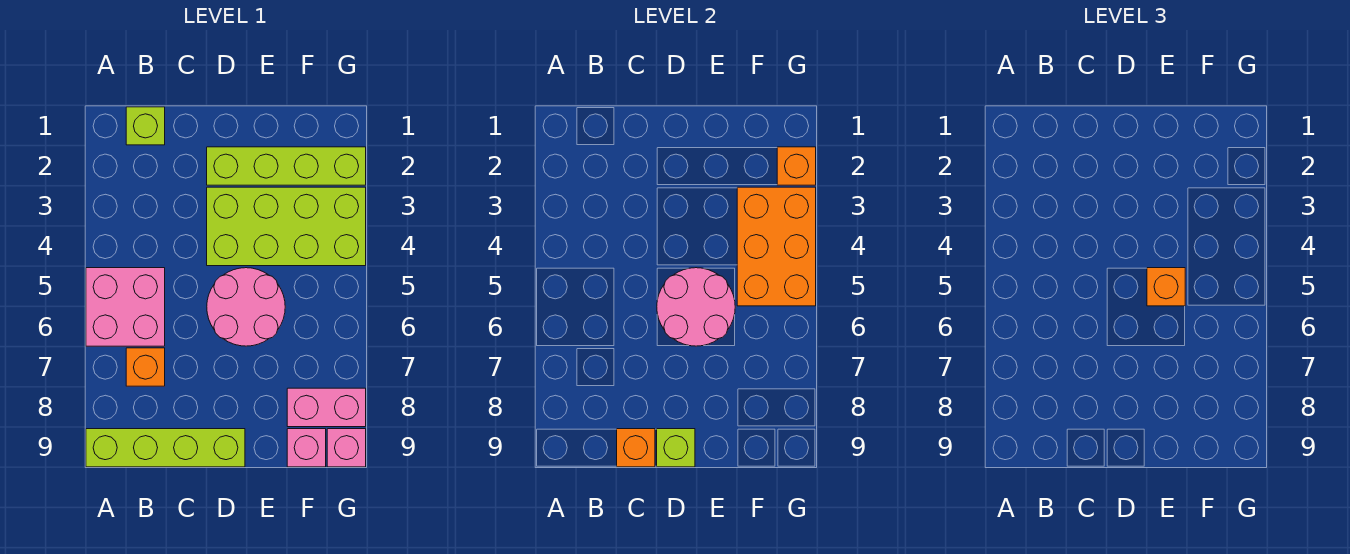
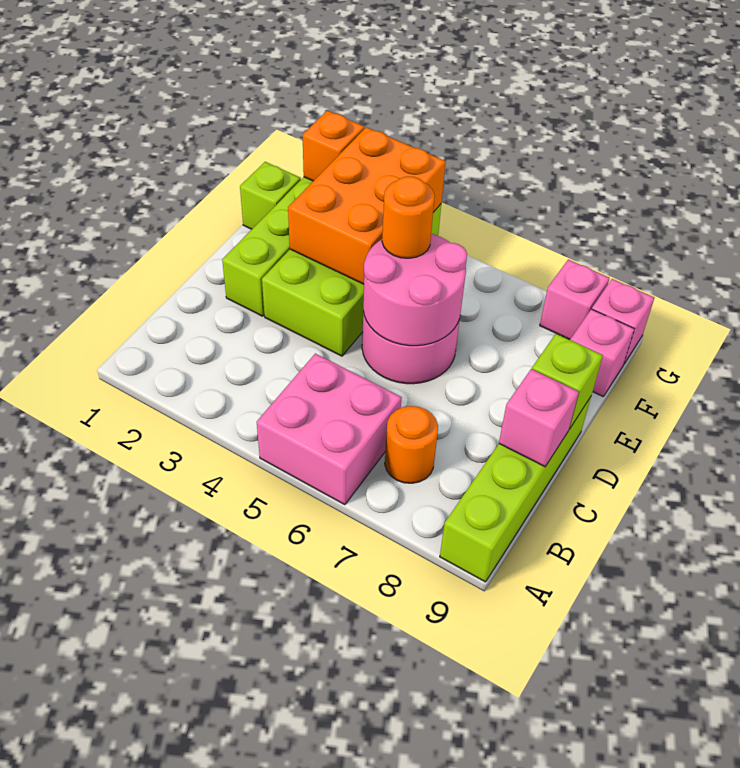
lime 1x1 brick [126,107,165,145] -> lime 1x1 brick moved to [240,162,301,229]
orange 1x1 brick [126,348,165,386] -> orange 1x1 round brick [385,406,438,483]
orange 1x1 brick [617,429,655,467] -> pink 1x1 brick [499,369,579,467]
orange 1x1 brick [1147,268,1185,306] -> orange 1x1 round brick [382,176,435,258]
orange 2x3 brick [737,187,816,306] -> orange 2x3 brick turned to [288,127,446,284]
pink 1x2 brick [287,388,366,427] -> pink 1x1 brick [540,259,610,340]

